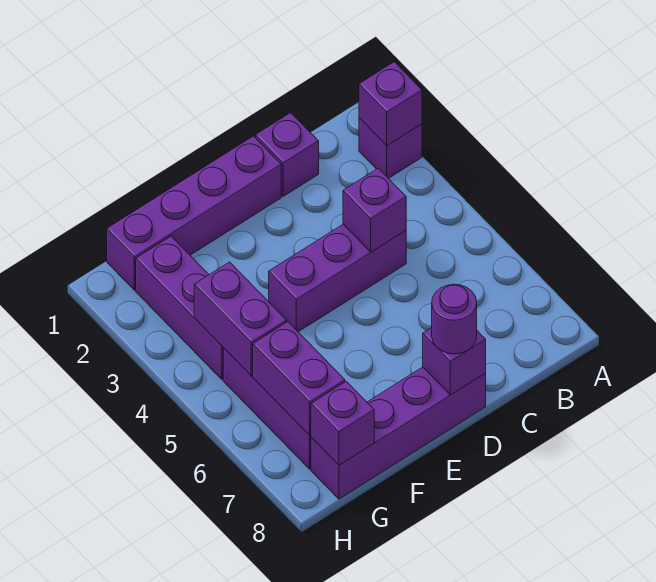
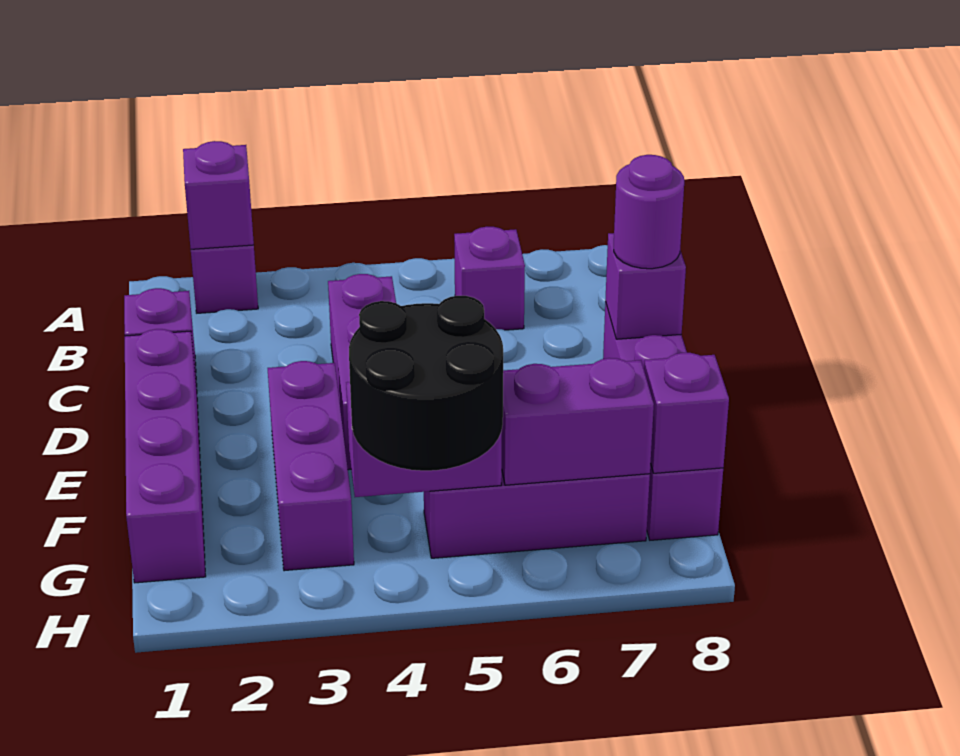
purple 1x1 brick [343,168,406,252] -> purple 1x1 brick moved to [454,227,525,330]
purple 1x3 brick [136,236,223,380] -> purple 1x3 brick turned to [268,361,354,571]
none -> black 2x2 round brick [349,296,503,471]

